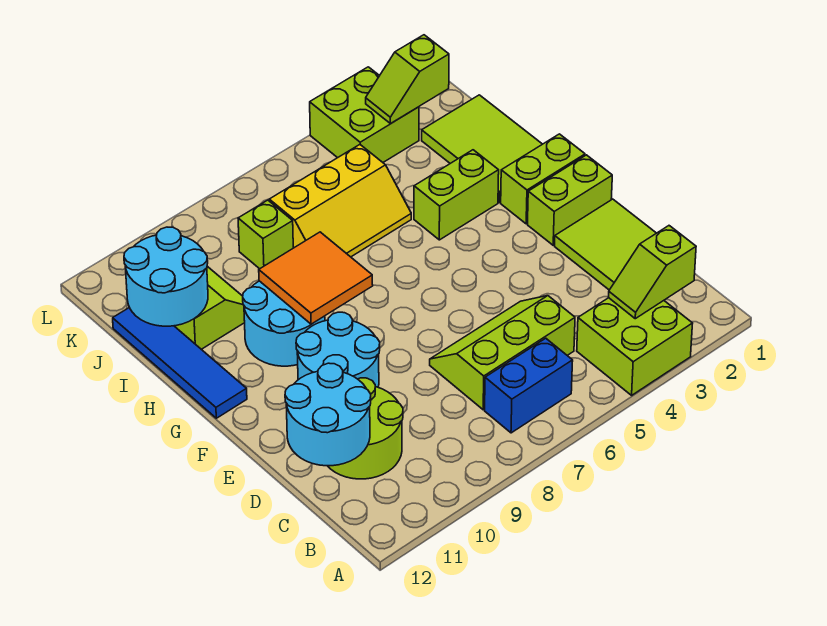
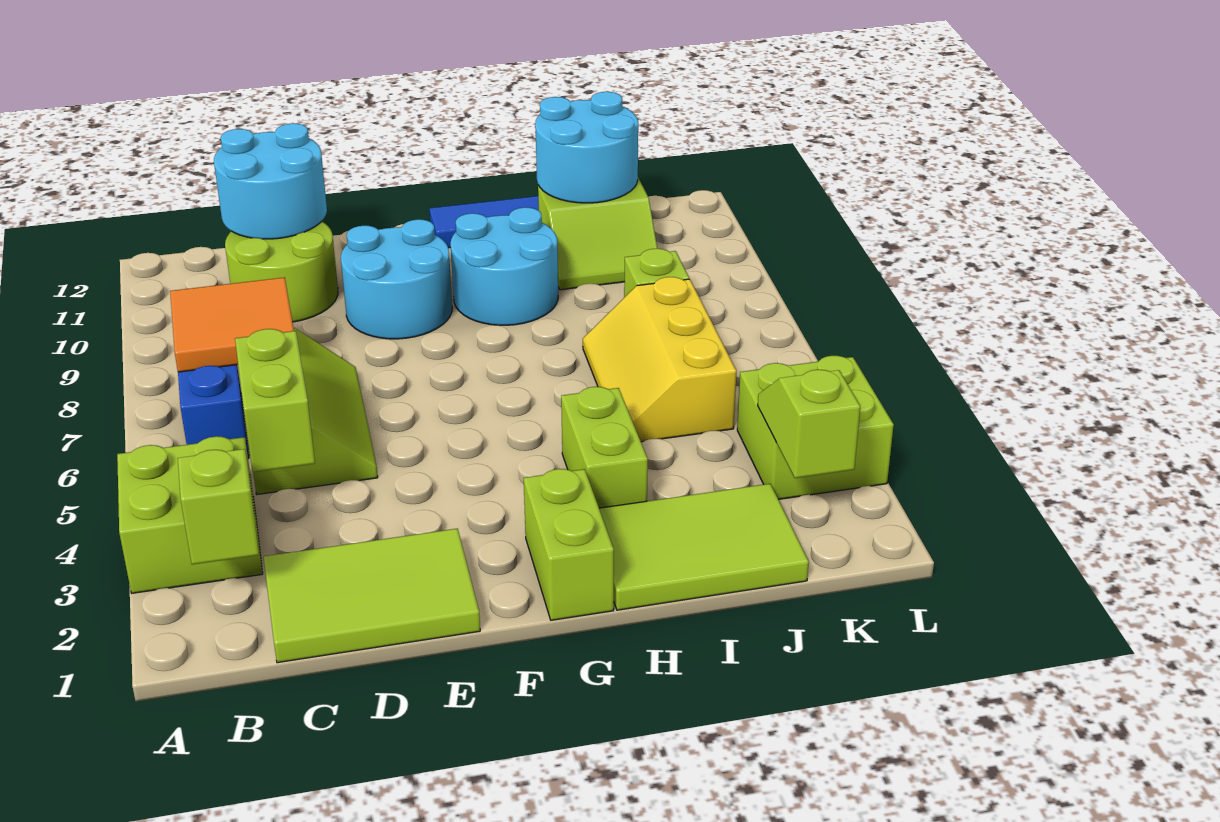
lime 1x2 brick [528,155,612,245] -> lime 1x2 brick moved to [235,329,315,472]
orange 2x2 tile [259,232,373,324] -> orange 2x2 tile moved to [170,277,294,372]

